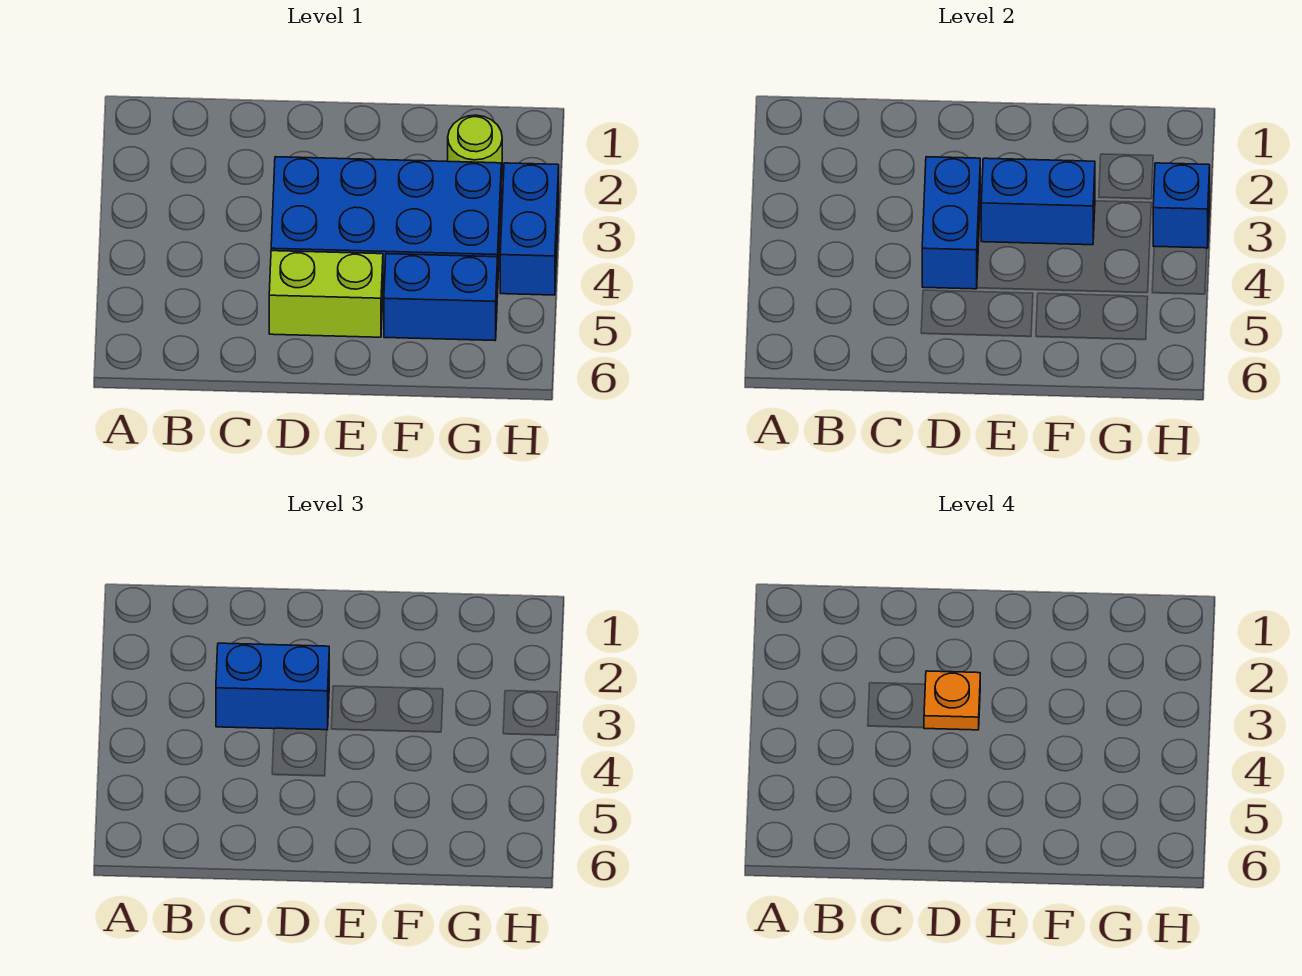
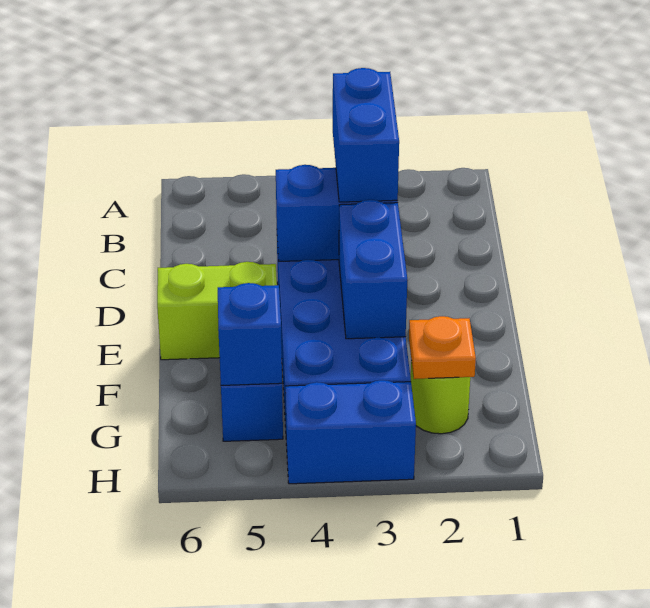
orange 1x1 plate [924,671,980,730] -> orange 1x1 plate moved to [409,316,476,379]
lime 1x2 brick [269,251,383,337] -> lime 1x2 brick turned to [157,262,277,360]
blue 1x1 brick [1153,163,1210,248] -> blue 1x1 brick moved to [218,283,282,385]

